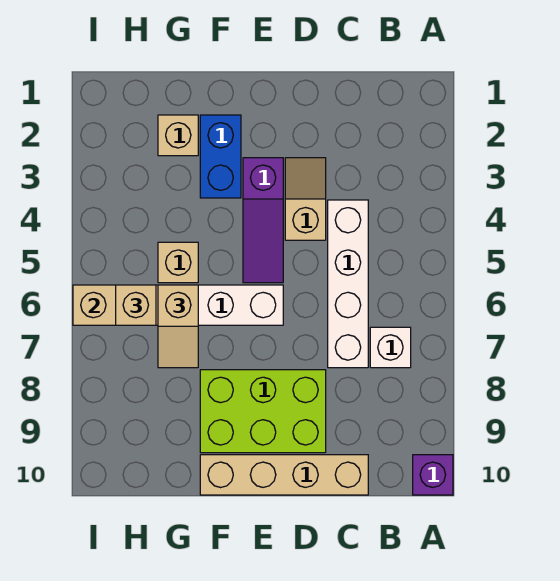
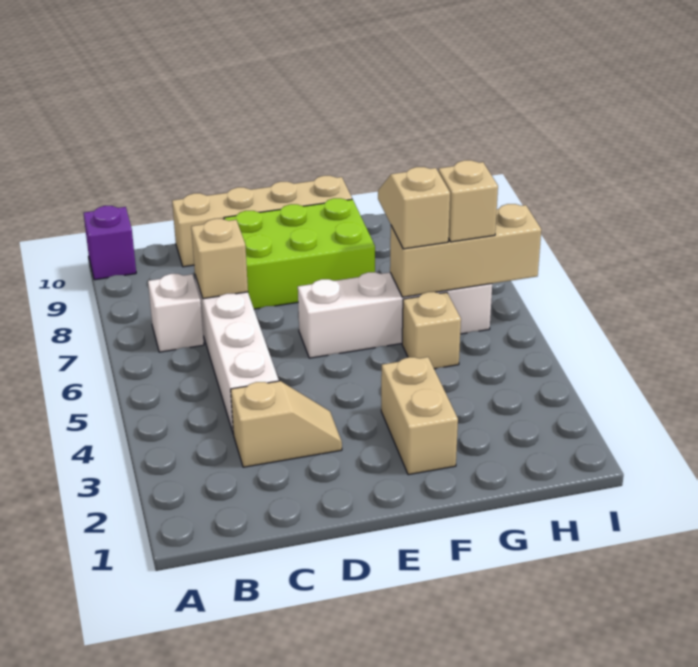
tan 1x2 slope [285,158,326,240] -> tan 1x2 slope turned to [231,381,342,467]
purple 1x3 slope [243,158,283,283] -> none
blue 1x2 brick [200,115,241,198] -> tan 1x2 brick [381,357,458,475]
tan 1x1 brick [158,115,198,156] -> tan 1x1 brick moved to [191,219,248,299]

